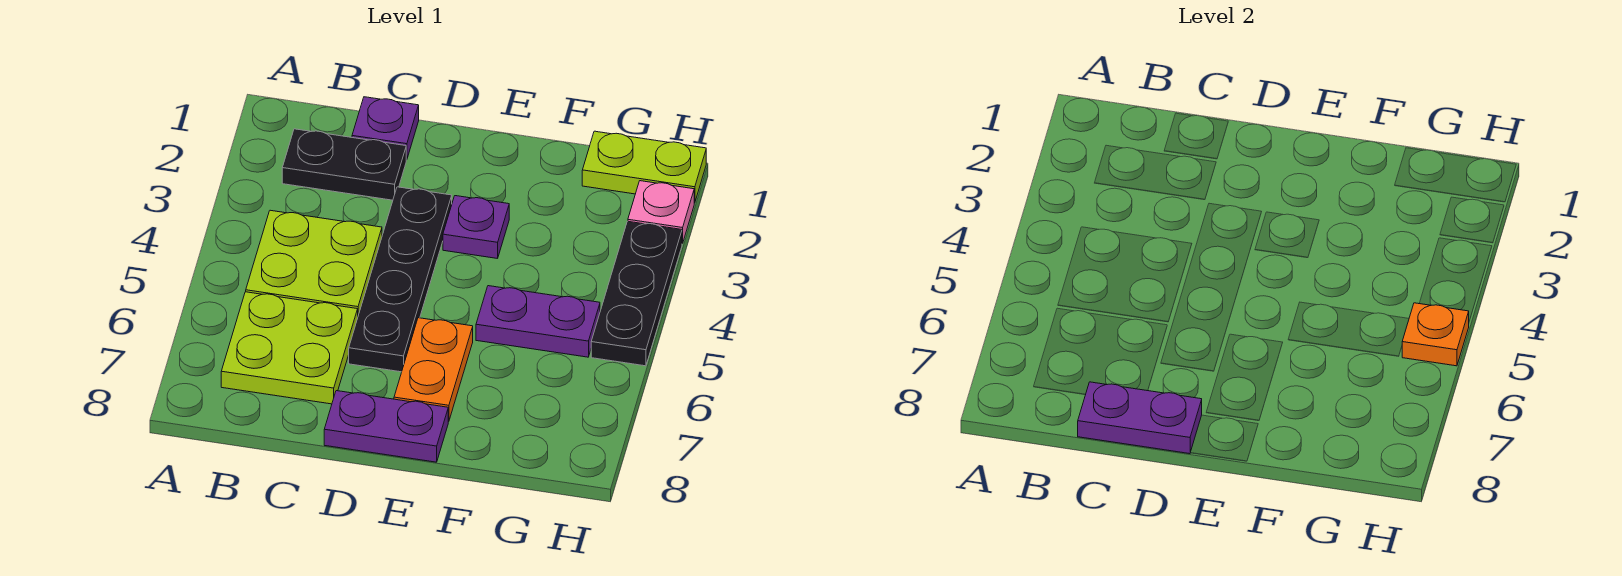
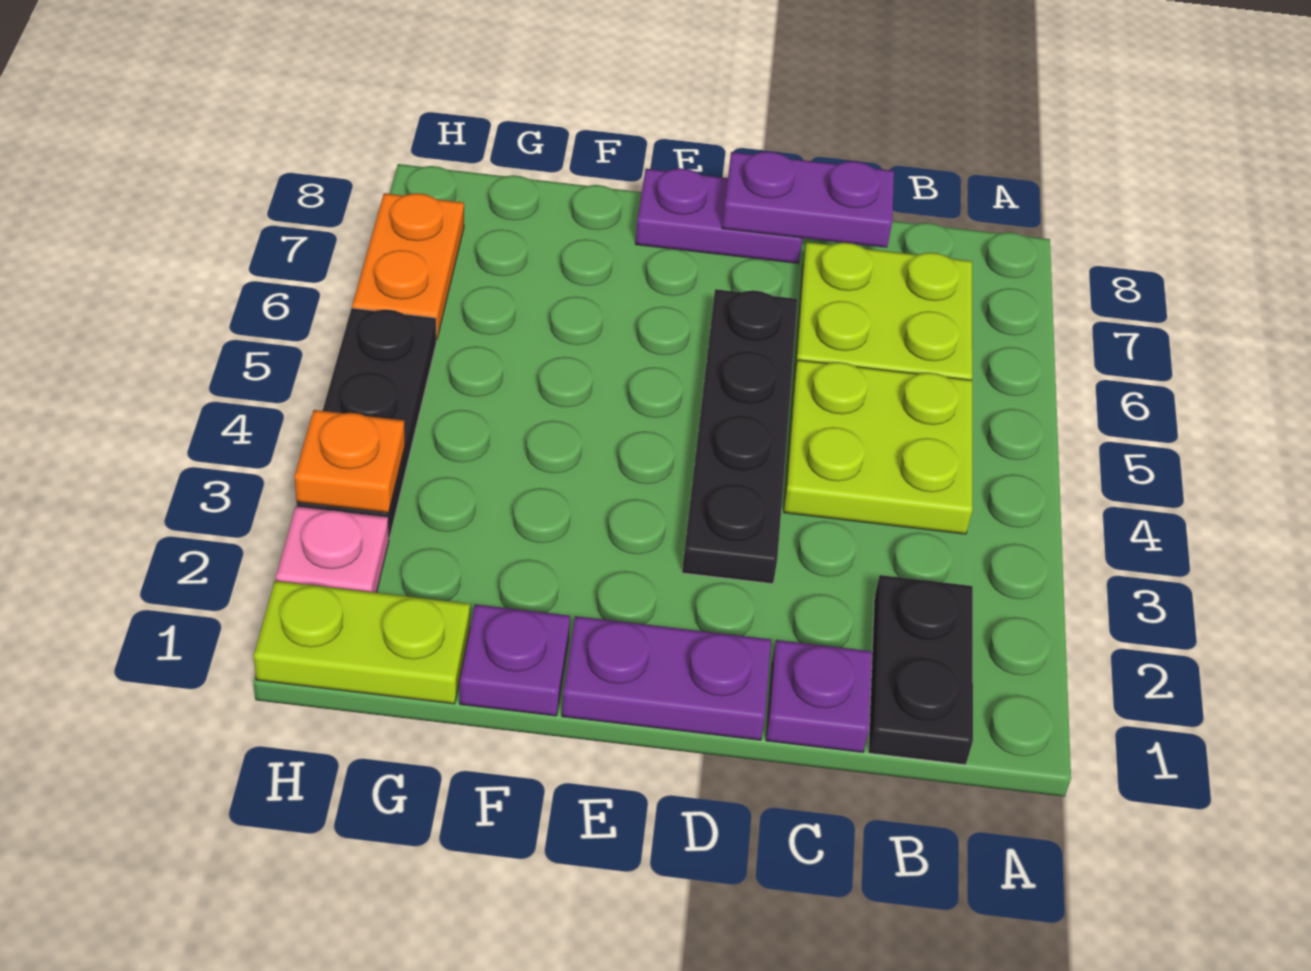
black 1x2 plate [282,129,406,200] -> black 1x2 plate turned to [868,575,973,765]
purple 1x1 plate [443,196,509,259] -> purple 1x1 plate moved to [460,604,570,716]
orange 1x2 plate [394,318,473,422] -> orange 1x2 plate moved to [352,193,464,340]
purple 1x2 plate [476,286,600,357] -> purple 1x2 plate moved to [562,616,771,740]
orange 1x1 plate [1402,303,1469,366] -> orange 1x1 plate moved to [294,410,405,513]

